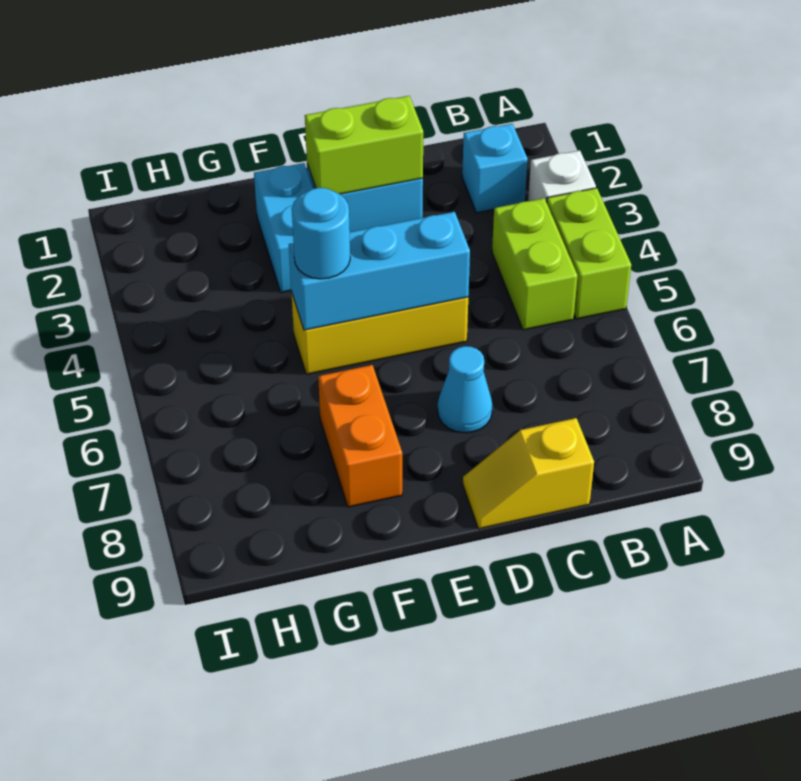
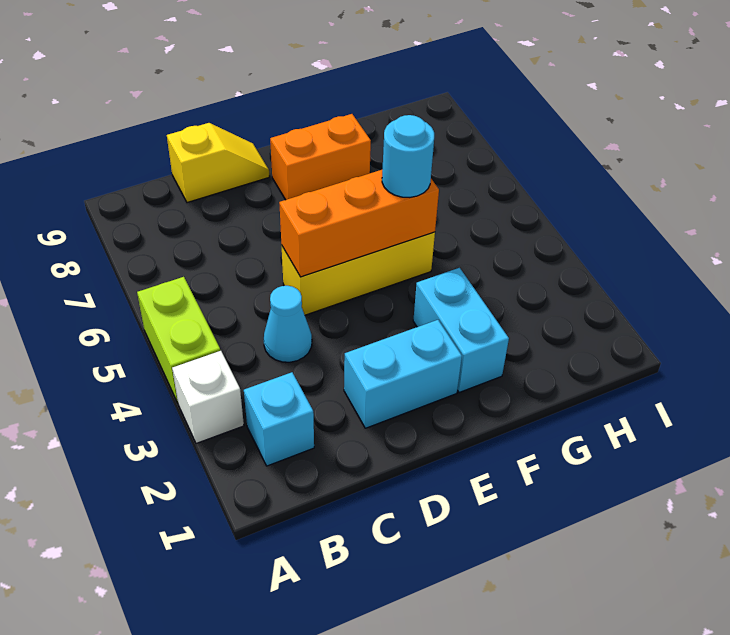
lime 1x2 brick [492,198,578,330] -> none
lime 1x2 brick [305,96,423,194] -> none
cyan 1x3 brick [289,212,470,330] -> orange 1x3 brick [279,170,439,277]
cyan 1x1 cone [438,346,492,433] -> cyan 1x1 cone moved to [264,286,312,362]
orange 1x2 brick [318,365,402,507] -> orange 1x2 brick turned to [270,114,371,200]

